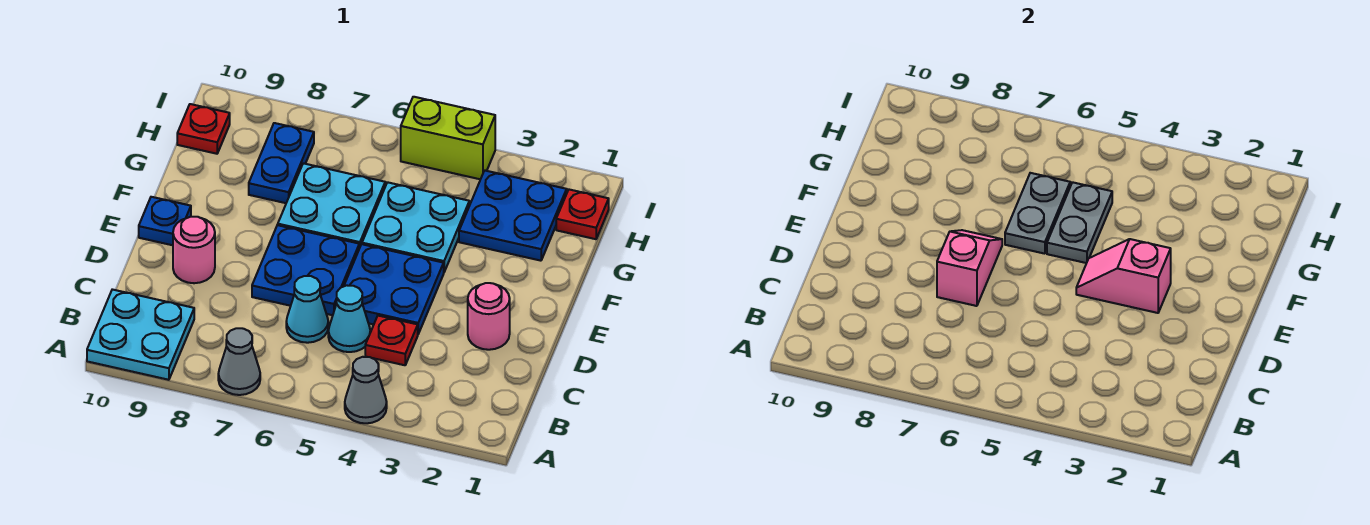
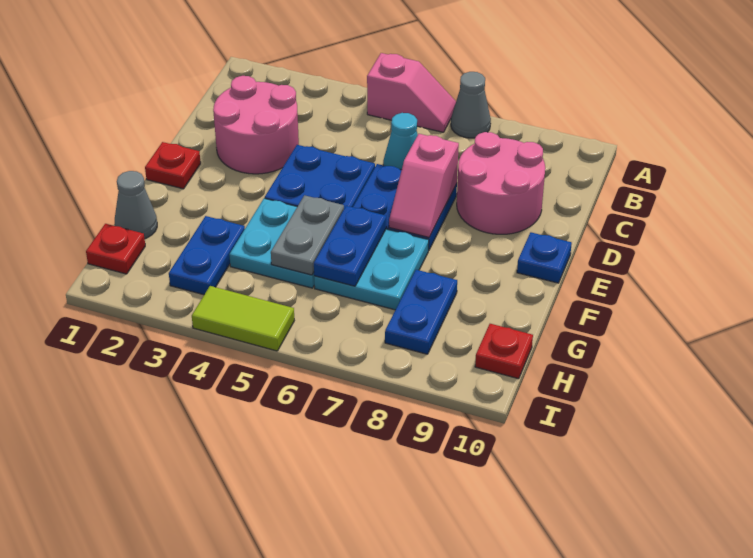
grey 1x1 cone [345,357,387,423] -> grey 1x1 cone moved to [115,171,157,239]
cyan 2x2 plate [87,289,194,380] -> none
red 1x1 plate [365,316,418,365] -> red 1x1 plate moved to [145,142,201,189]
cyan 1x1 cone [328,285,370,352] -> none
pink 1x1 round brick [468,283,510,350] -> pink 2x2 round brick [213,76,299,174]
pink 1x1 round brick [173,217,215,283] -> pink 2x2 round brick [457,132,545,234]
pink 1x2 slope [1076,239,1171,313] -> pink 1x2 slope moved to [367,53,456,132]
grey 1x2 plate [1005,173,1070,254] -> blue 1x2 plate [314,206,386,286]
blue 2x2 plate [459,170,567,261] -> blue 1x2 plate [169,216,245,295]
lime 1x2 brick [401,97,495,179] -> lime 1x2 tile [192,286,294,351]

